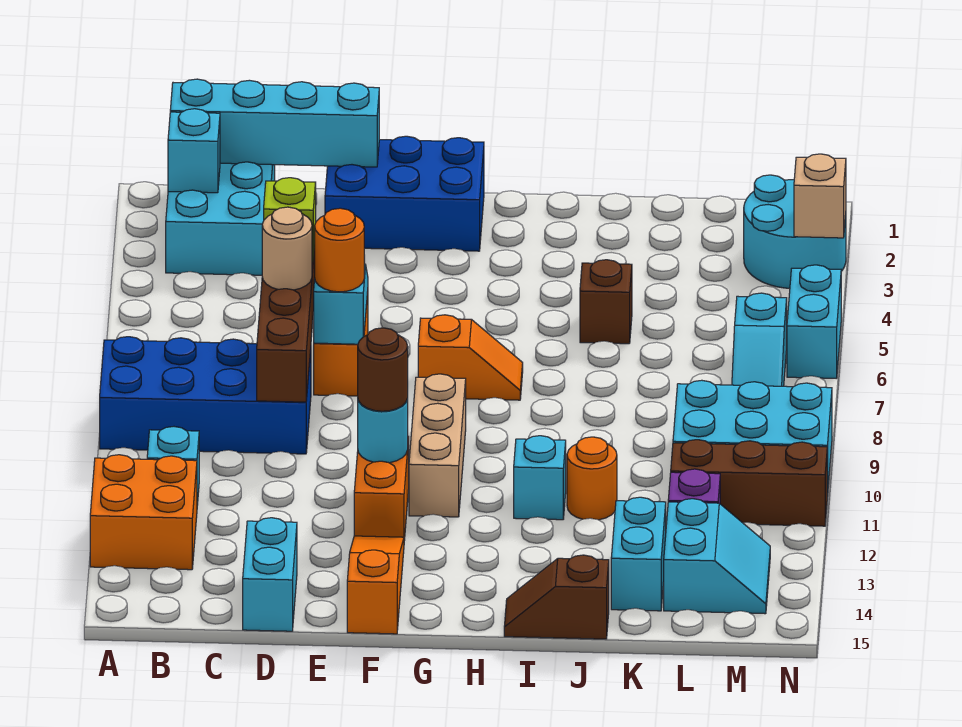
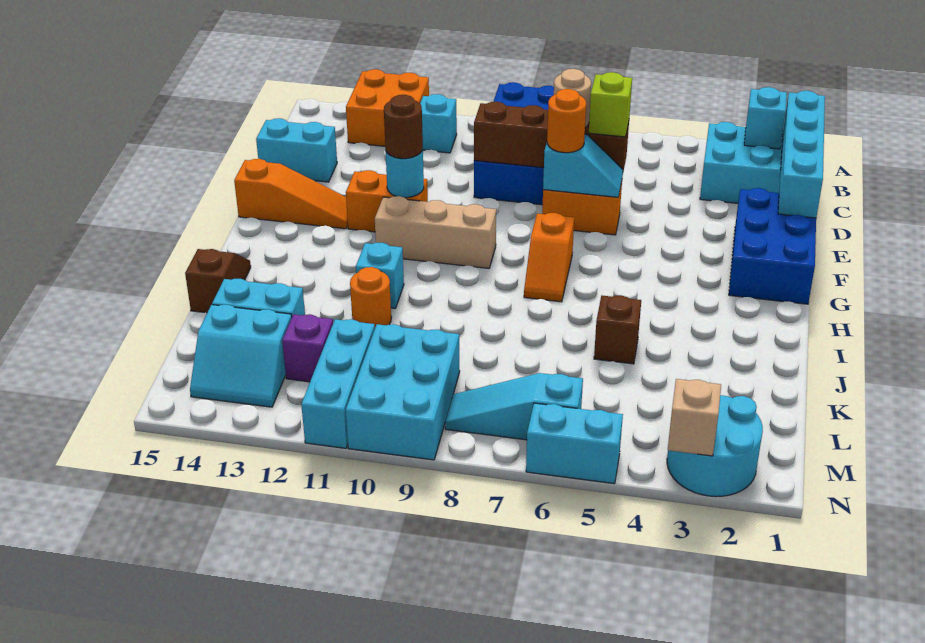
brown 1x3 brick [671,440,827,526] -> cyan 1x3 brick [301,319,375,448]

